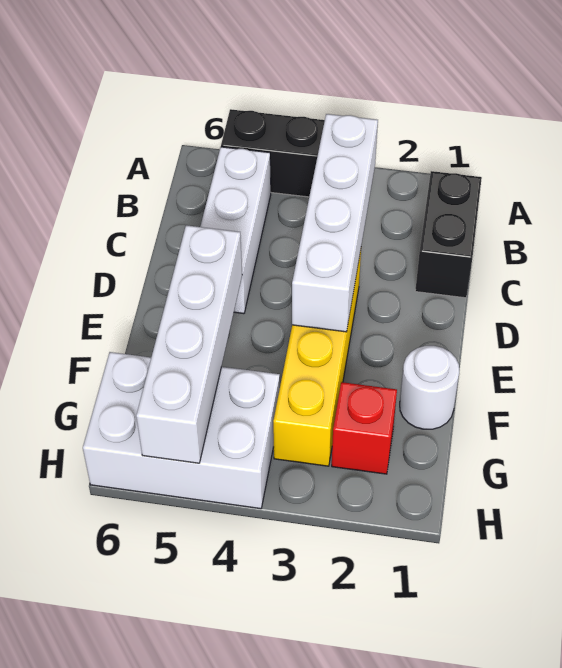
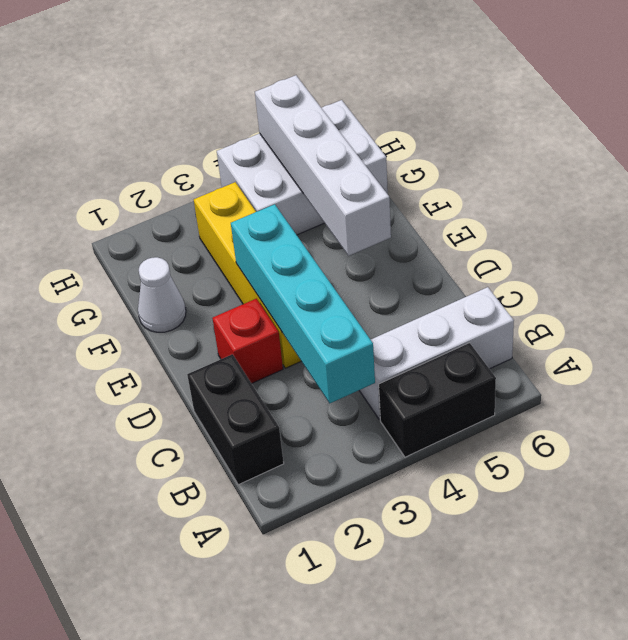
white 1x4 brick [292,114,378,332] -> cyan 1x4 brick [231,204,375,403]
white 1x3 brick [200,147,271,314] -> white 1x3 brick turned to [359,287,514,420]
white 1x1 round brick [400,346,459,429] -> white 1x1 cone [138,257,186,332]
red 1x1 brick [332,382,397,474] -> red 1x1 brick moved to [212,299,283,383]

